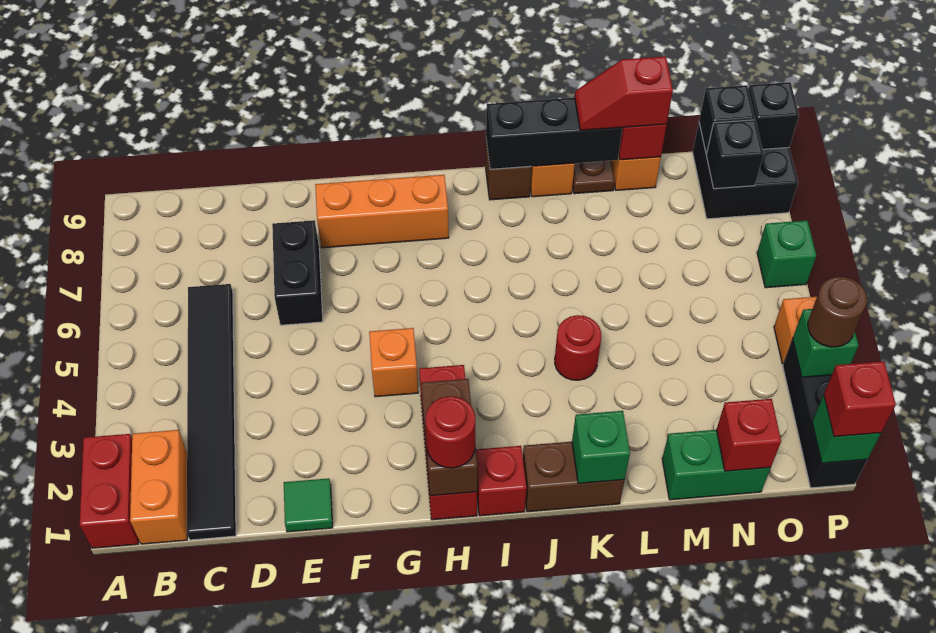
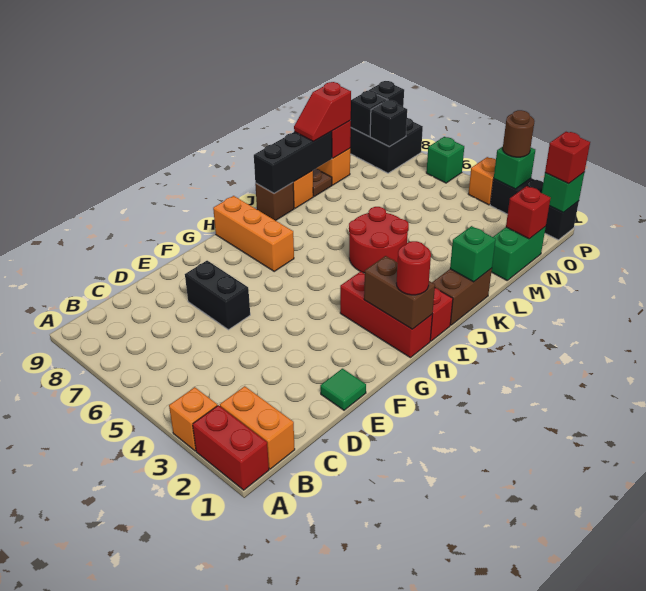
black 1x6 tile [187,284,236,540] -> none
orange 1x3 brick [315,175,449,248] -> orange 1x3 brick turned to [213,196,294,271]
orange 1x1 brick [369,328,418,397] -> orange 1x1 brick moved to [169,387,217,451]
red 1x1 round brick [555,315,601,380] -> red 2x2 round brick [349,207,409,273]

